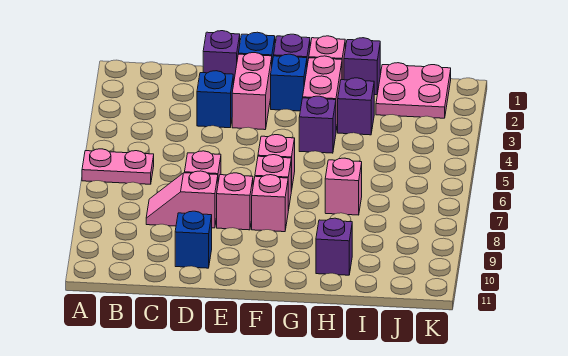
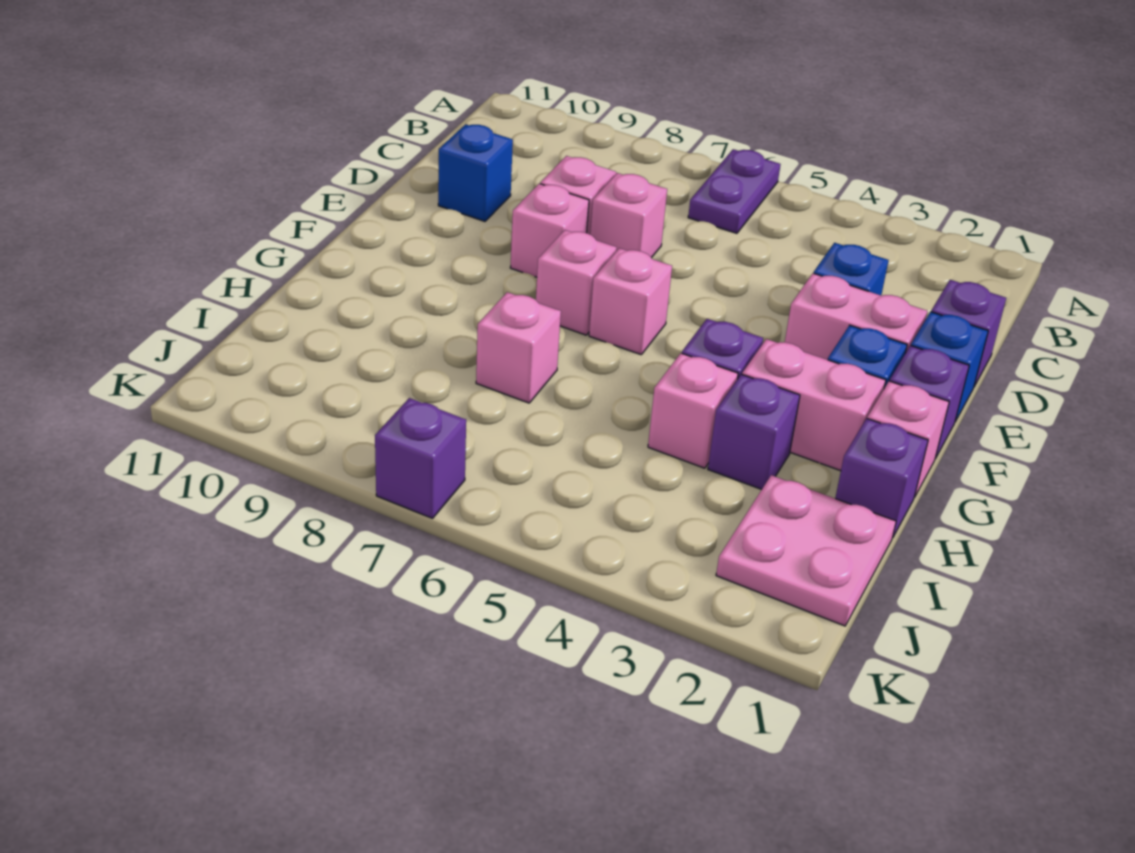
pink 1x2 plate [82,149,154,184] -> purple 1x2 plate [688,149,781,233]
pink 1x1 brick [252,175,288,232] -> pink 1x1 brick moved to [648,353,738,468]
purple 1x1 brick [316,218,352,275] -> purple 1x1 brick moved to [375,398,466,518]

